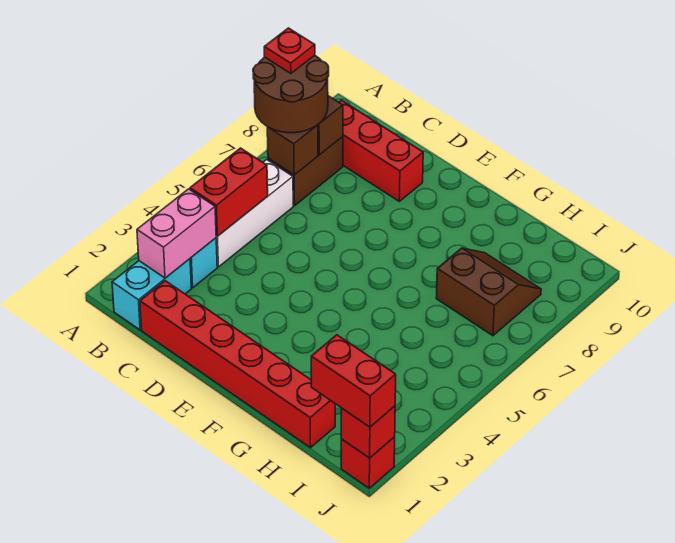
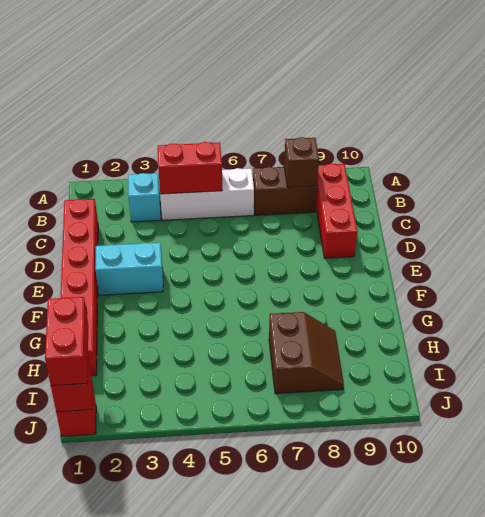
brown 2x2 round brick [253,55,329,133] -> none
red 1x1 plate [264,28,315,74] -> none
cyan 1x2 brick [112,259,191,330] -> cyan 1x2 brick moved to [95,242,163,295]
pink 1x2 brick [137,189,216,278] -> none
brown 1x1 brick [267,125,318,175] -> none

